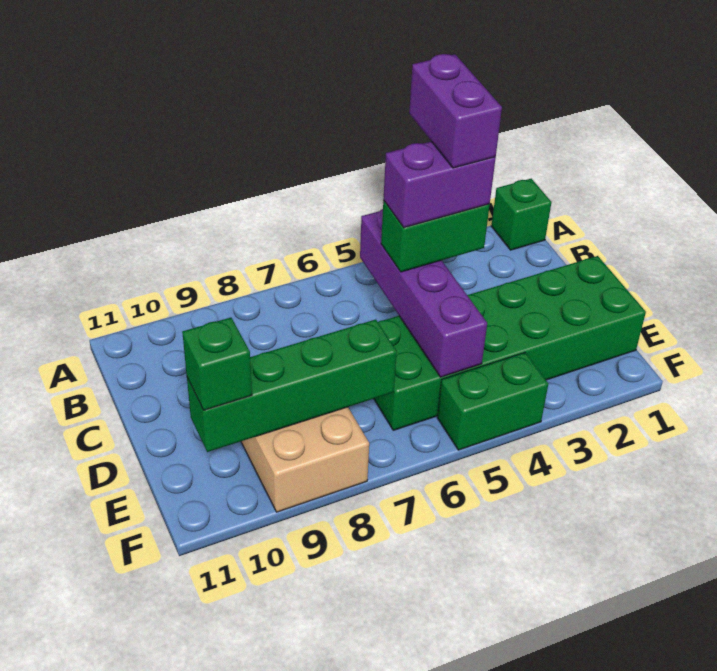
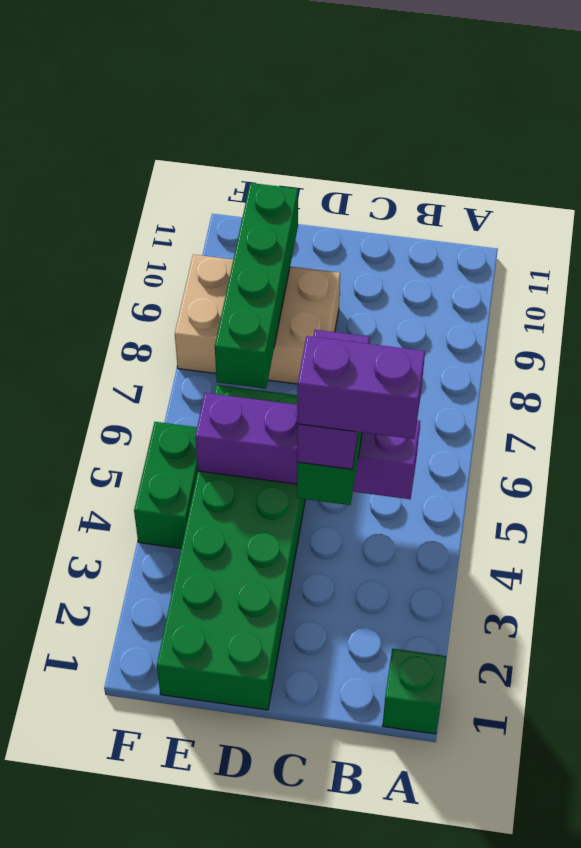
green 1x1 brick [182,317,252,410] -> none

